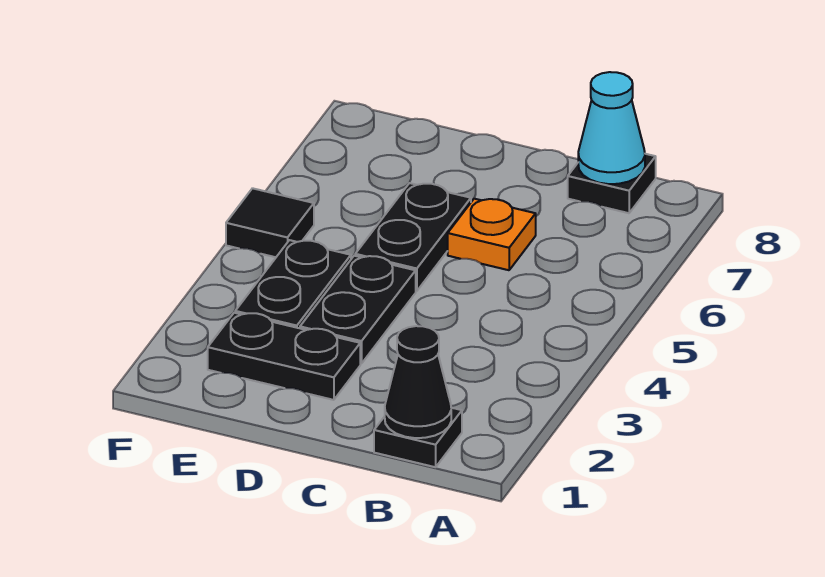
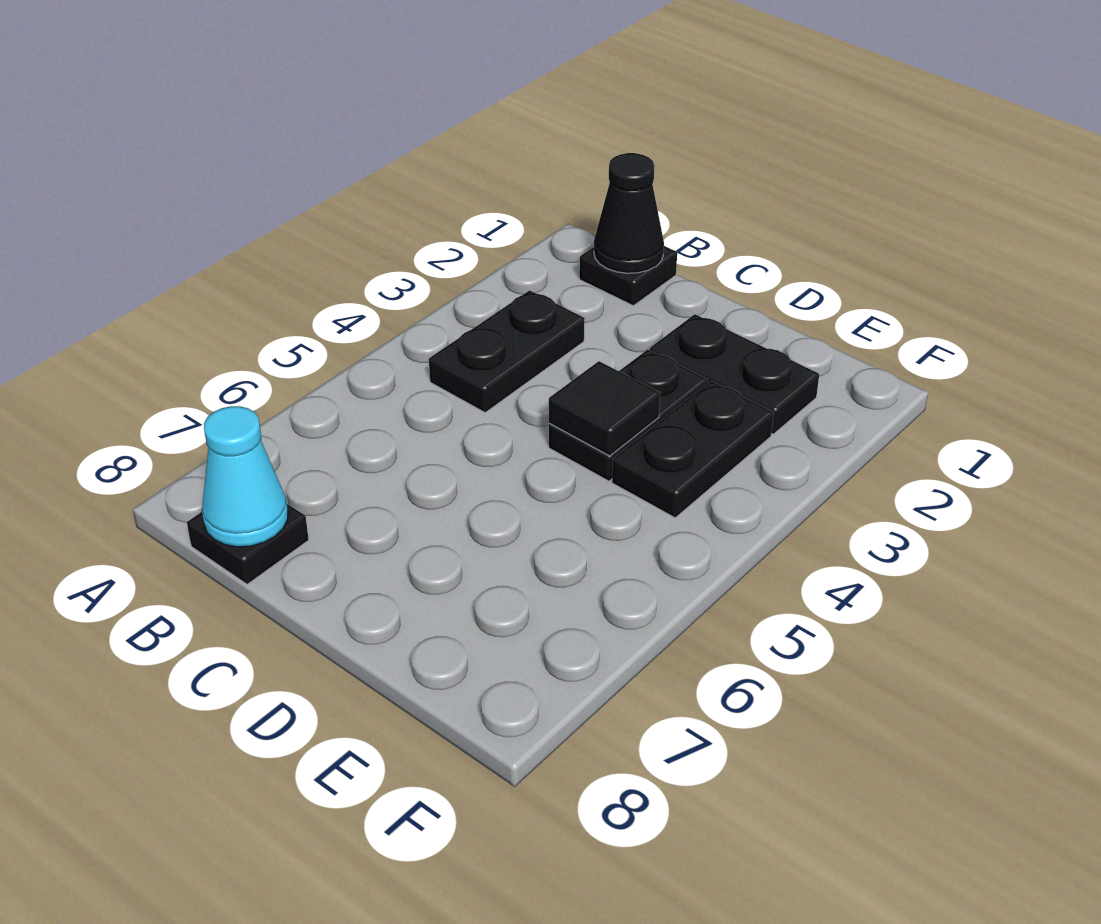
orange 1x1 plate [448,199,536,270] -> none
black 1x2 plate [355,183,471,291] -> black 1x2 plate moved to [429,290,585,413]
black 1x1 tile [226,188,314,257] -> black 1x1 tile moved to [549,361,660,456]

